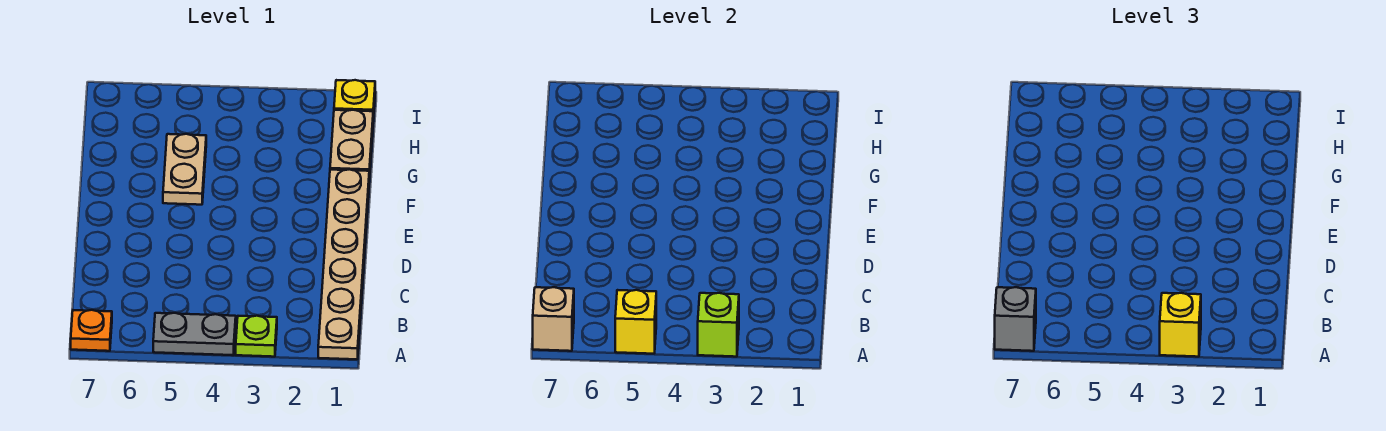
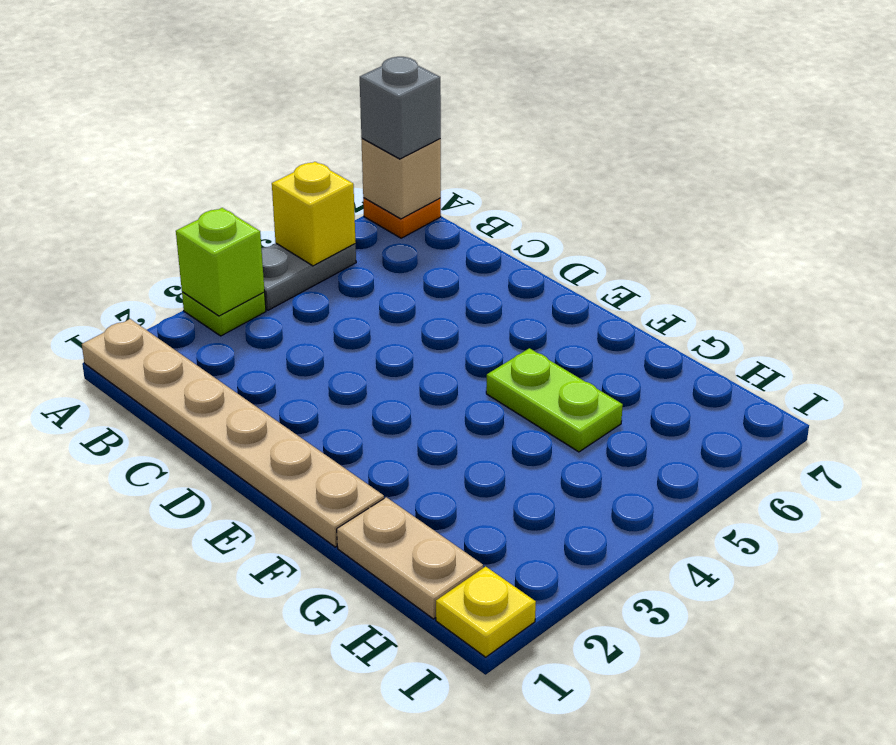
yellow 1x1 brick [1160,293,1201,357] -> none
tan 1x2 plate [163,134,206,205] -> lime 1x2 plate [486,348,623,452]

